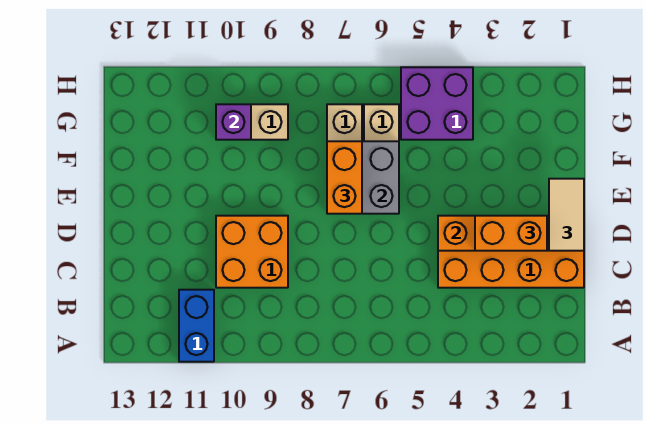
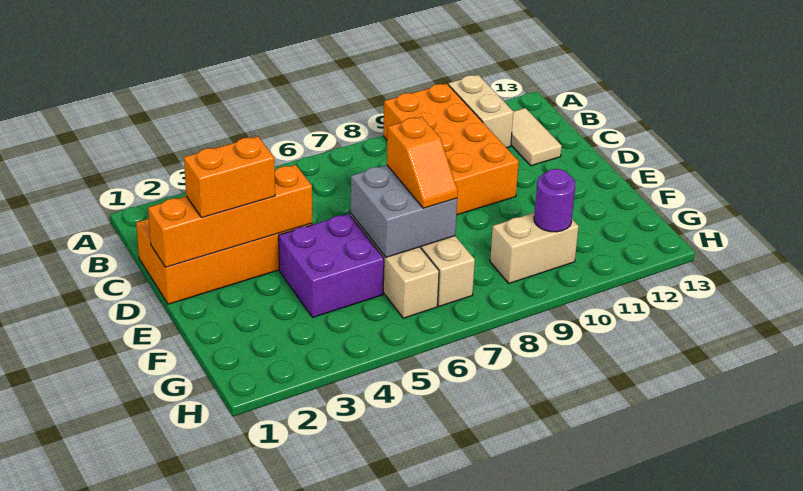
blue 1x2 brick [179,290,214,362] -> tan 1x2 brick [448,75,513,148]
orange 2x2 brick [216,216,288,288] -> orange 2x4 brick [383,84,519,215]
tan 1x2 tile [549,179,584,251] -> tan 1x2 tile moved to [511,108,562,166]
orange 1x2 brick [327,141,362,214] -> orange 1x2 slope [387,117,458,208]
purple 2x2 brick [401,67,473,140] -> purple 2x2 brick moved to [279,214,384,317]
purple 1x1 brick [216,104,251,140] -> purple 1x1 round brick [534,169,575,232]

